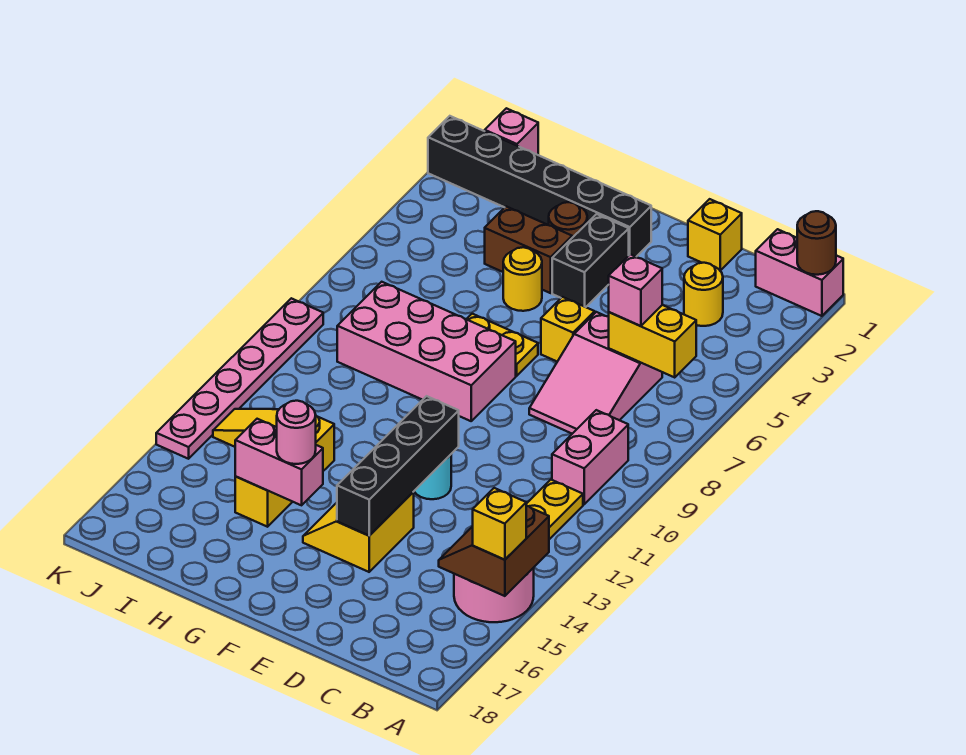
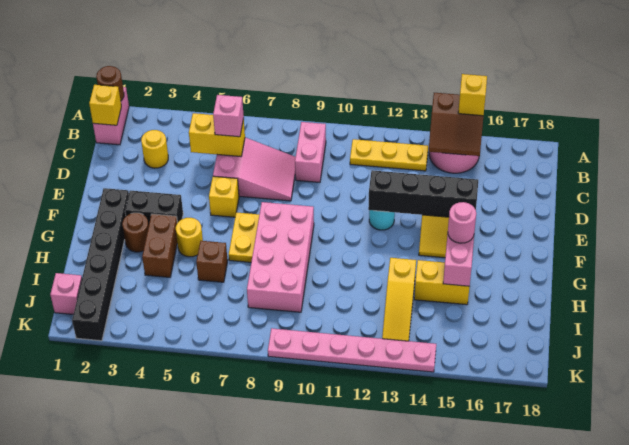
yellow 1x2 brick [609,305,696,377] -> yellow 1x2 brick turned to [189,113,245,156]
pink 1x2 brick [552,410,628,504] -> pink 1x2 brick turned to [295,122,326,182]
yellow 1x1 brick [688,199,742,270] -> yellow 1x1 brick moved to [89,85,121,125]
none -> brown 1x1 brick [196,241,228,282]

